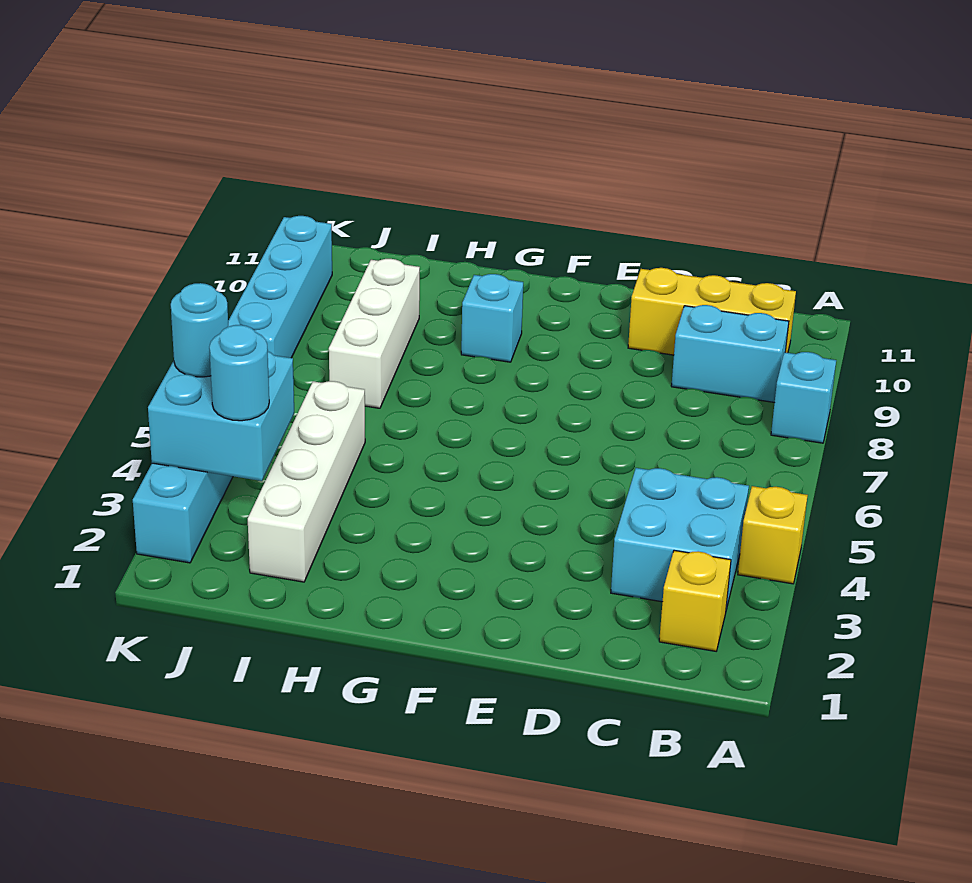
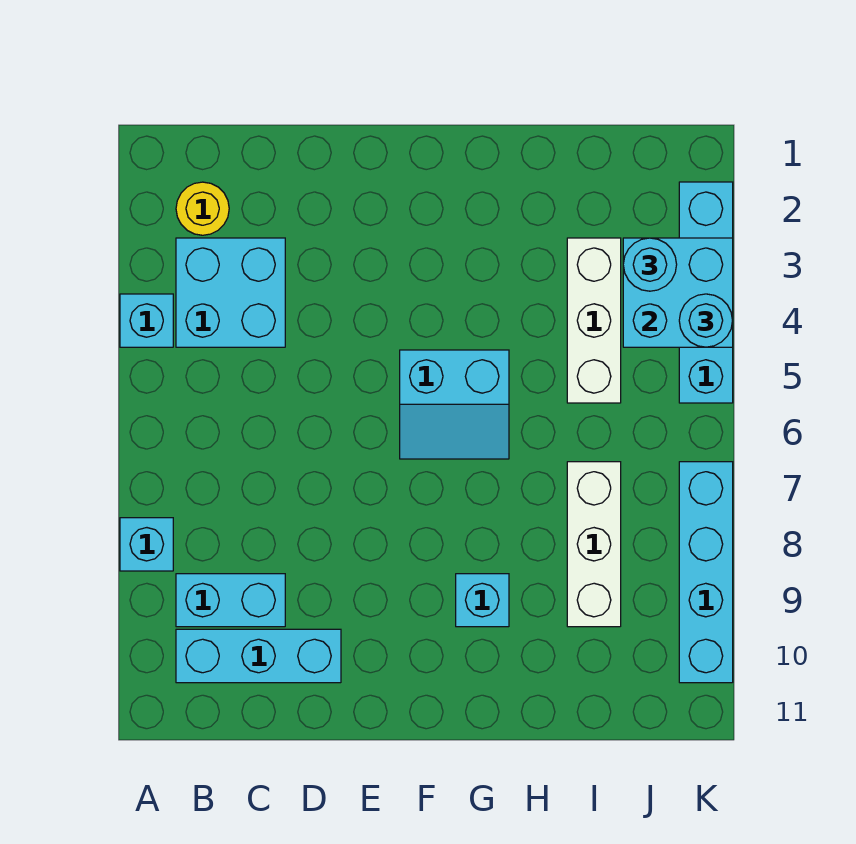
yellow 1x1 brick [738,486,808,584] -> cyan 1x1 brick [120,294,173,347]
yellow 1x1 brick [659,550,731,651] -> yellow 1x1 round brick [176,182,229,235]
yellow 1x3 brick [628,268,796,355] -> cyan 1x3 brick [176,629,341,683]
none -> cyan 2x2 slope [400,350,509,459]
white 1x4 brick [248,381,365,582] -> white 1x3 brick [567,238,621,403]

